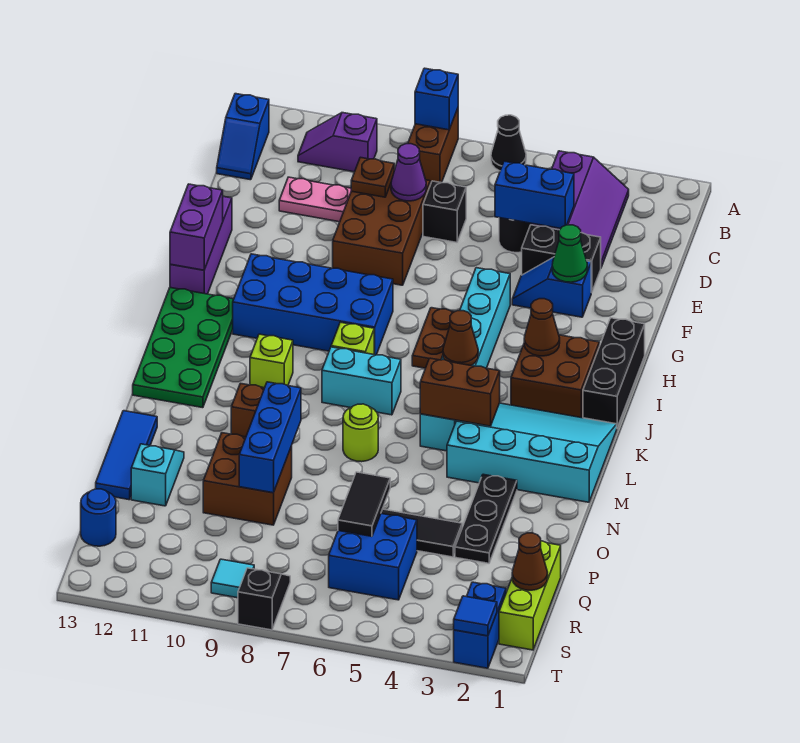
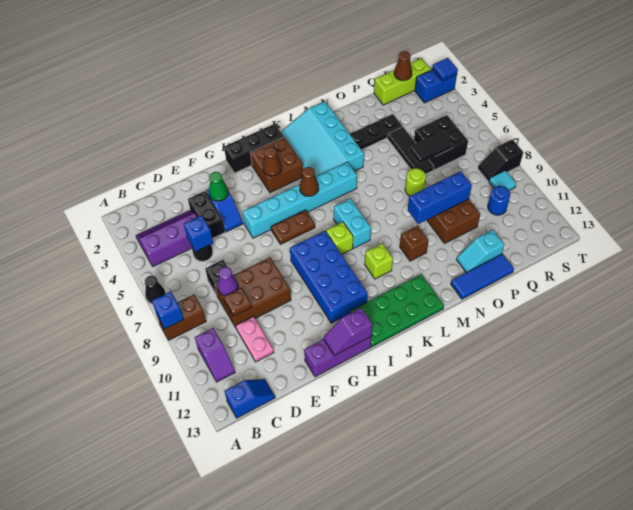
blue 1x2 brick [495,161,574,228] -> blue 1x1 brick [184,215,213,252]
purple 1x2 brick [170,184,223,270] -> purple 1x2 slope [323,308,372,356]
brown 1x2 brick [420,358,500,426] -> none
lime 1x1 round brick [343,404,378,462] -> lime 1x1 round brick moved to [405,168,426,196]
blue 2x2 brick [329,514,417,600] -> black 2x2 brick [414,115,468,170]
blue 1x1 round brick [81,489,116,546] -> blue 1x1 round brick moved to [488,186,510,215]

